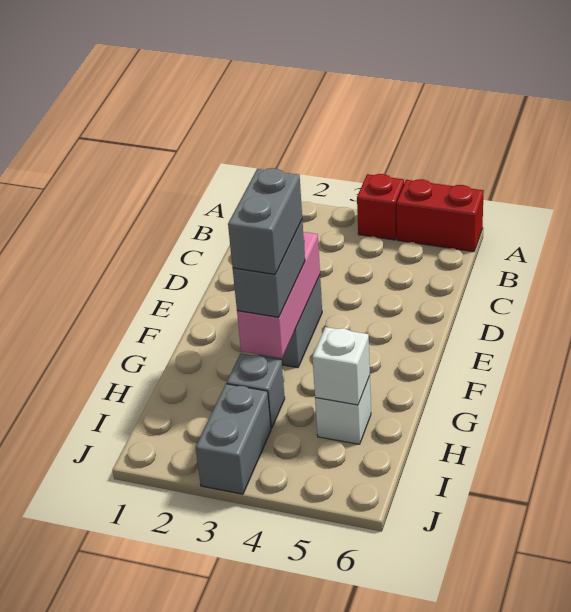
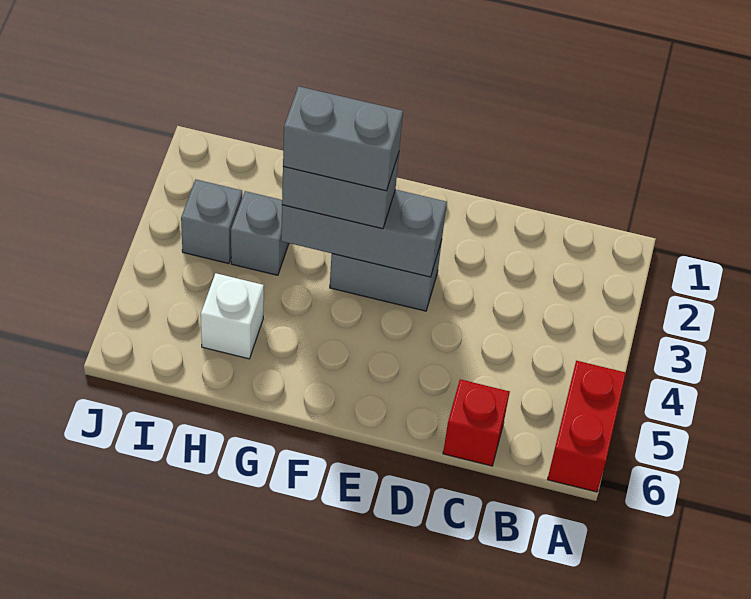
red 1x1 brick [357,174,404,240] -> red 1x1 brick moved to [443,379,510,466]
pink 1x3 brick [237,232,320,358] -> grey 1x3 brick [281,189,447,277]
white 1x1 brick [313,327,370,405] -> none
grey 1x2 brick [196,384,271,494] -> grey 1x1 brick [181,180,242,264]

